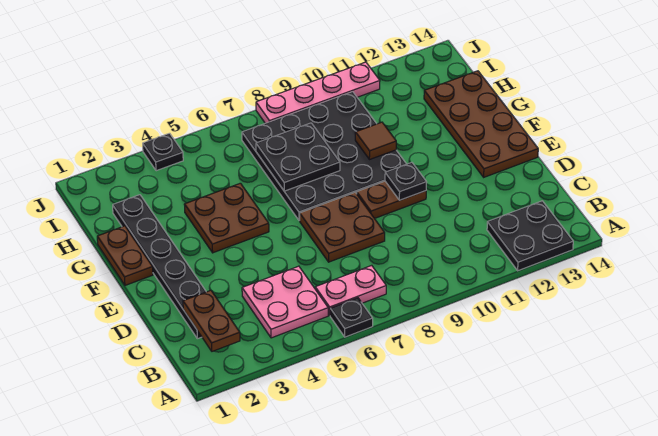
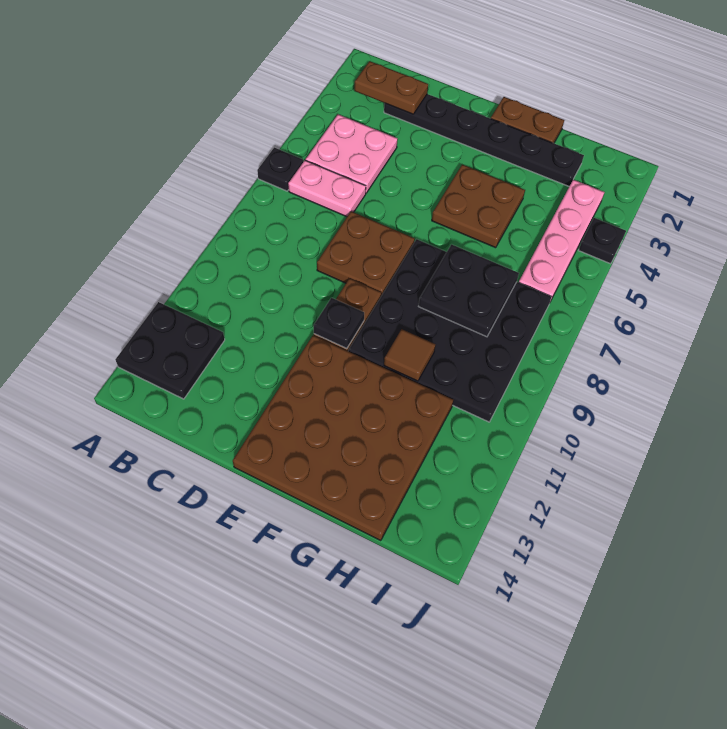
pink 1x2 plate [315,265,386,315] -> pink 1x2 plate turned to [288,160,366,217]
brown 2x4 plate [424,71,538,177] -> brown 4x4 plate [233,335,453,541]
pink 1x4 plate [256,62,380,123] -> pink 1x4 plate moved to [519,180,605,300]

